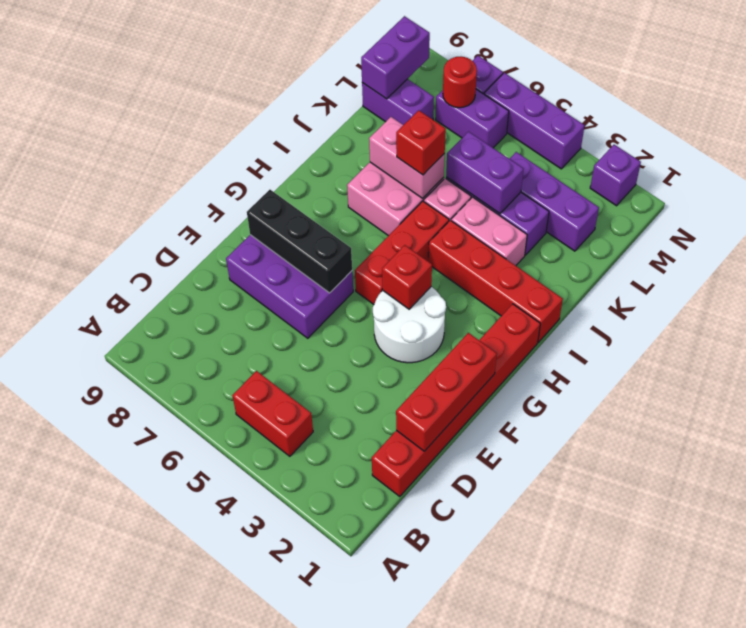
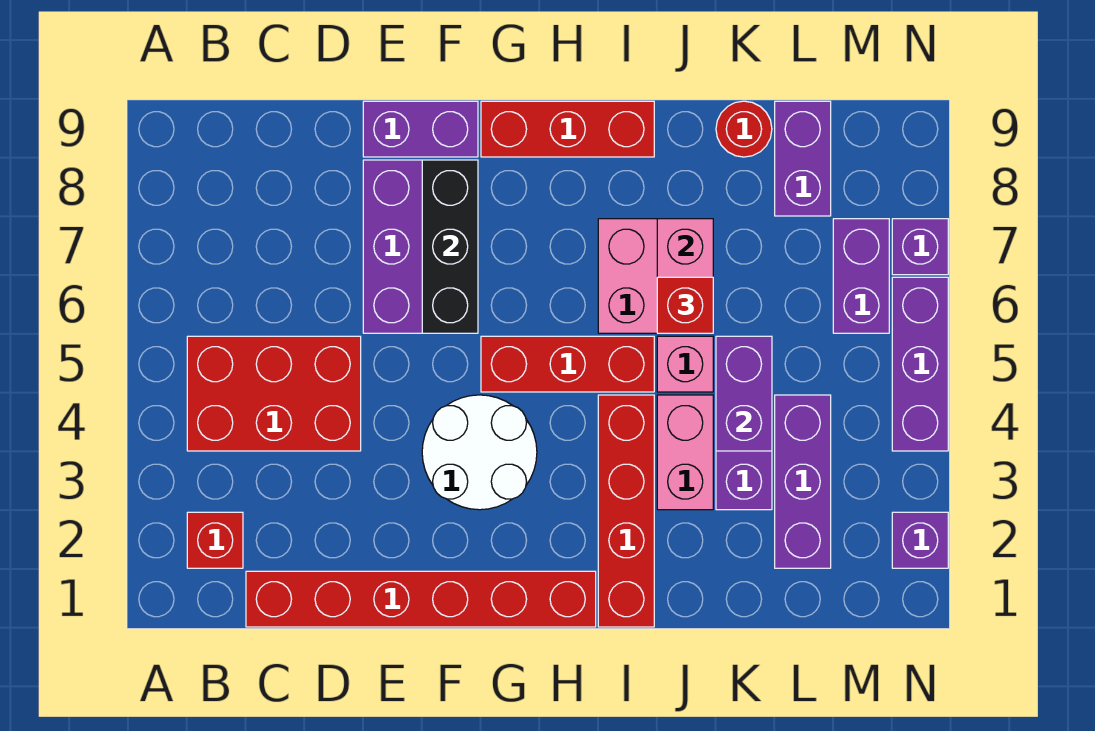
red 1x2 brick [232,371,313,456] -> red 2x3 brick [187,336,361,451]
red 1x3 brick [396,333,497,451] -> red 1x3 brick moved to [481,101,654,157]
red 1x1 brick [382,245,432,309] -> red 1x1 brick moved to [187,512,243,568]
purple 1x2 brick [361,16,430,99] -> purple 1x2 brick moved to [363,101,478,157]
red 1x1 round brick [443,57,477,108] -> red 1x1 round brick moved to [716,101,772,157]

